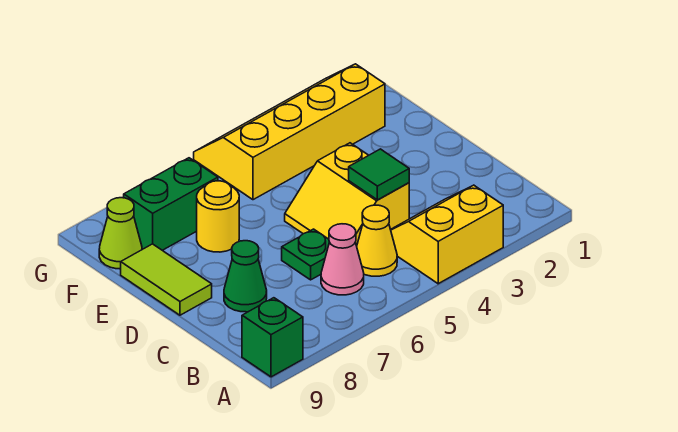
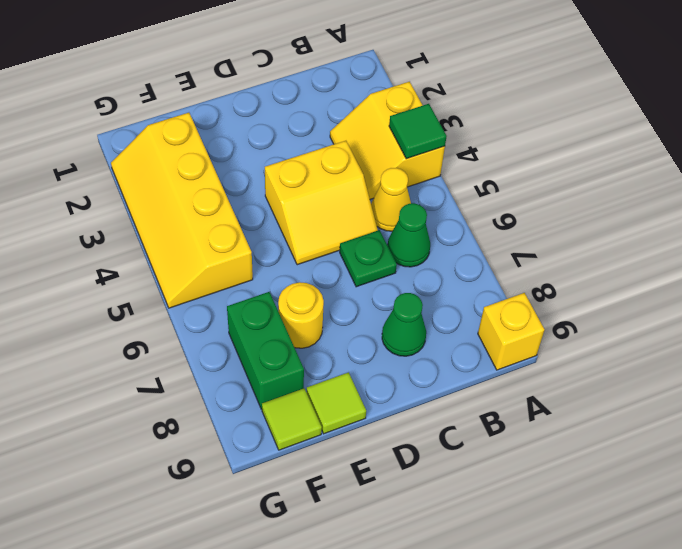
green 1x1 brick [242,298,303,377] -> yellow 1x1 brick [478,293,544,370]
pink 1x1 cone [321,224,364,295] -> green 1x1 cone [388,203,430,267]
green 1x1 tile [349,149,409,200] -> green 1x1 tile moved to [389,104,447,159]
lime 1x2 tile [121,244,212,315] -> lime 1x1 tile [307,372,366,434]
lime 1x1 cone [99,198,142,269] -> lime 1x1 tile [262,389,322,450]

